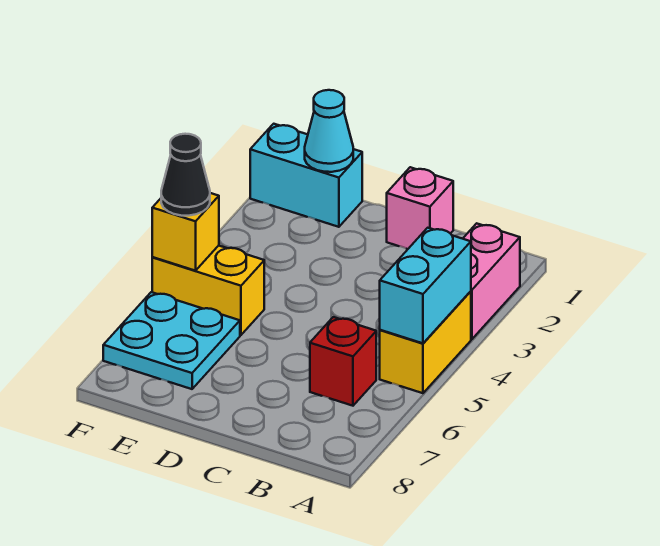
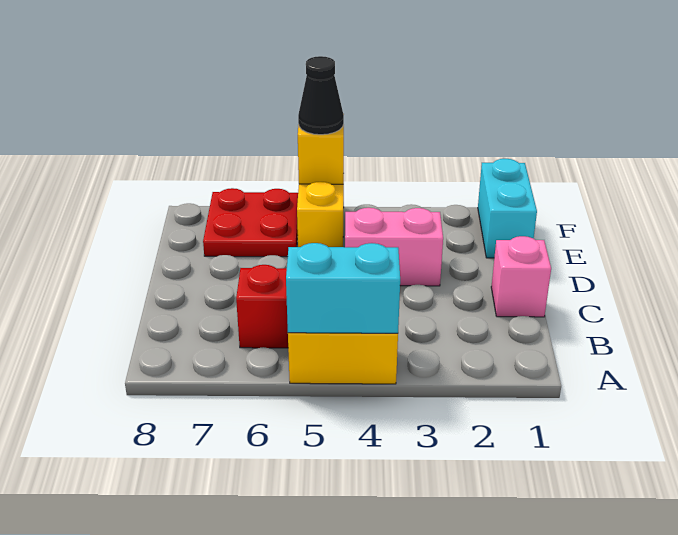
pink 1x2 brick [463,223,520,339] -> pink 1x2 brick moved to [345,208,443,286]
cyan 1x1 cone [305,90,353,172] -> none
cyan 2x2 plate [103,292,240,389] -> red 2x2 plate [203,188,298,257]

